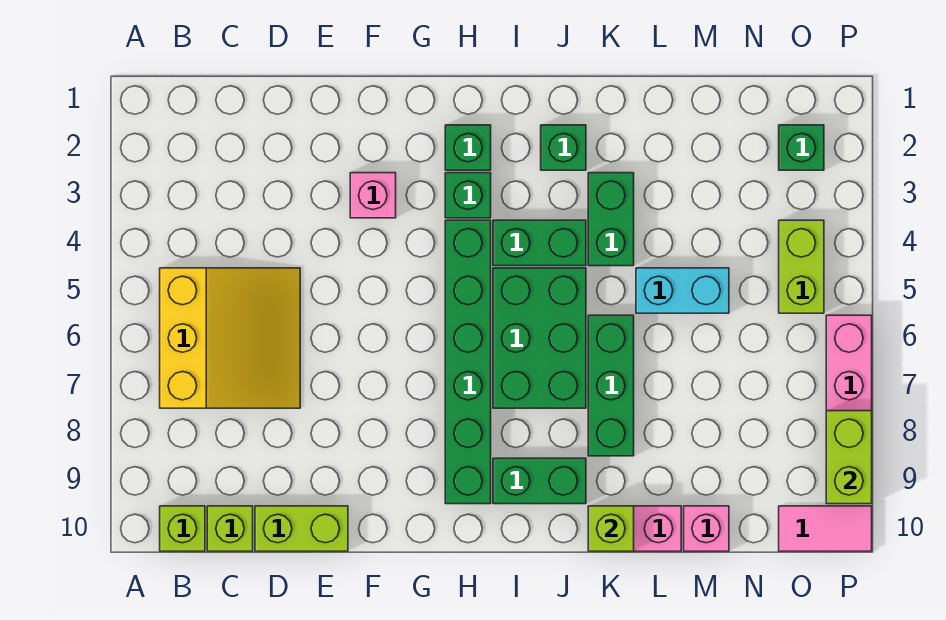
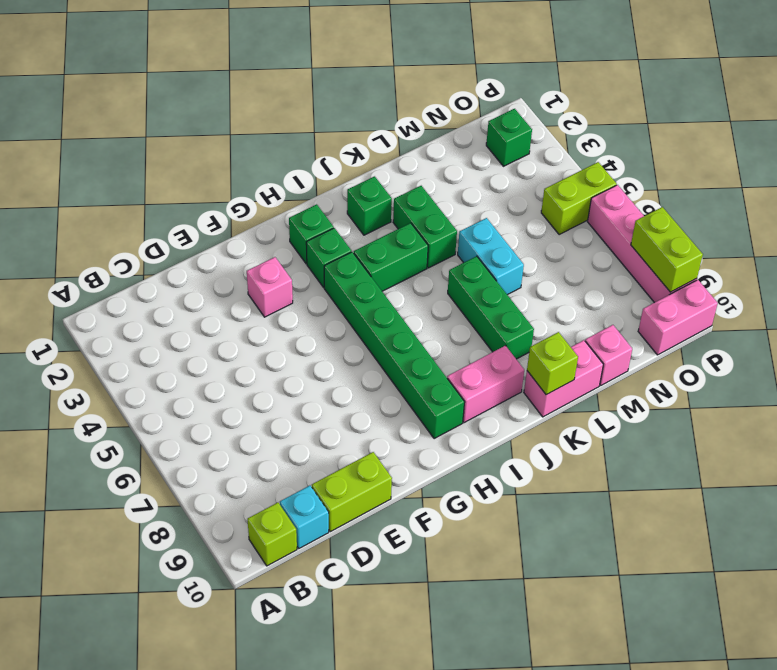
yellow 3x3 slope [160,268,300,408] -> none
lime 1x1 brick [207,506,253,551] -> cyan 1x1 brick [280,486,329,548]
green 2x3 brick [493,268,586,408] -> none
green 1x2 brick [493,458,586,504] -> pink 1x2 brick [447,345,524,423]
cyan 1x2 brick [636,268,729,313] -> cyan 1x2 brick turned to [458,218,524,295]
lime 1x2 brick [779,220,824,313] -> lime 1x2 brick turned to [541,162,617,235]
pink 1x2 tile [779,506,872,551] -> pink 1x2 brick [638,280,718,355]

